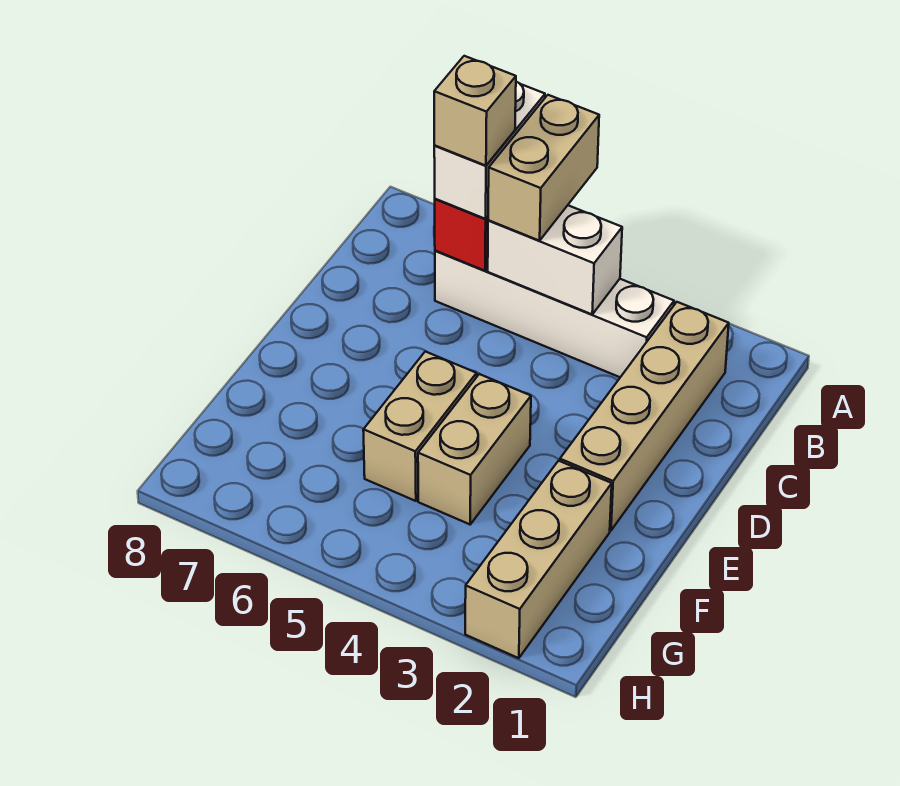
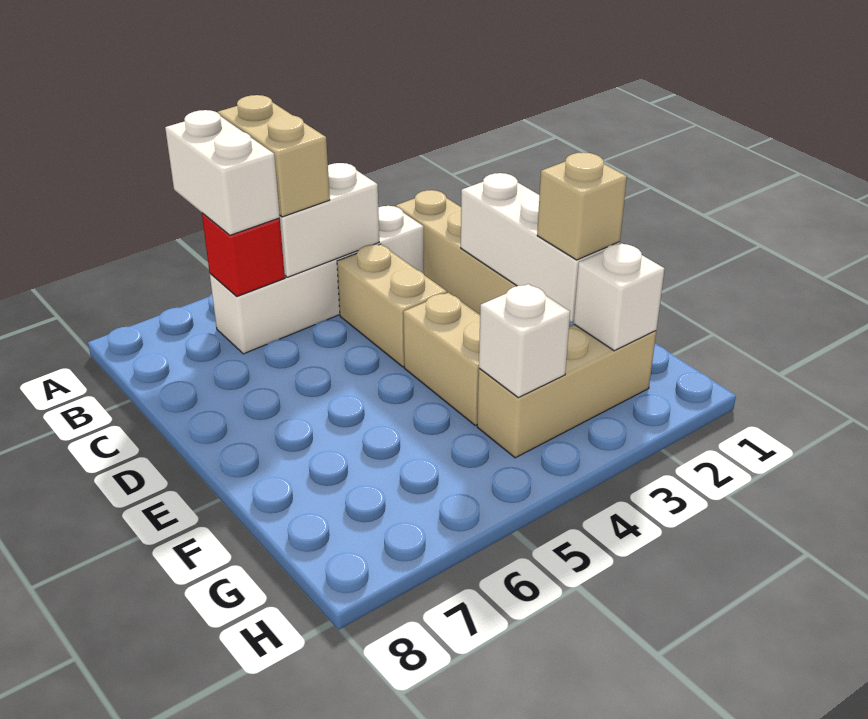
tan 1x1 brick [434,56,516,166] -> tan 1x1 brick moved to [537,152,627,260]
none -> white 1x3 brick [461,173,620,322]
tan 1x2 brick [363,352,477,501] -> tan 1x2 brick moved to [337,244,447,367]
tan 1x3 brick [465,461,612,658] -> tan 1x3 brick turned to [477,324,656,458]
none -> white 1x1 brick [574,244,665,351]
none -> white 1x1 brick [479,284,570,398]

